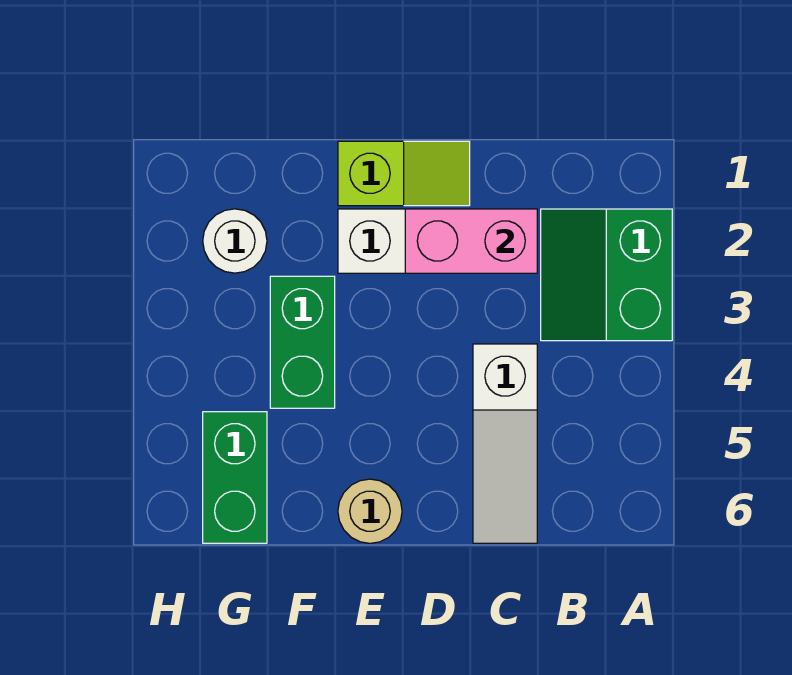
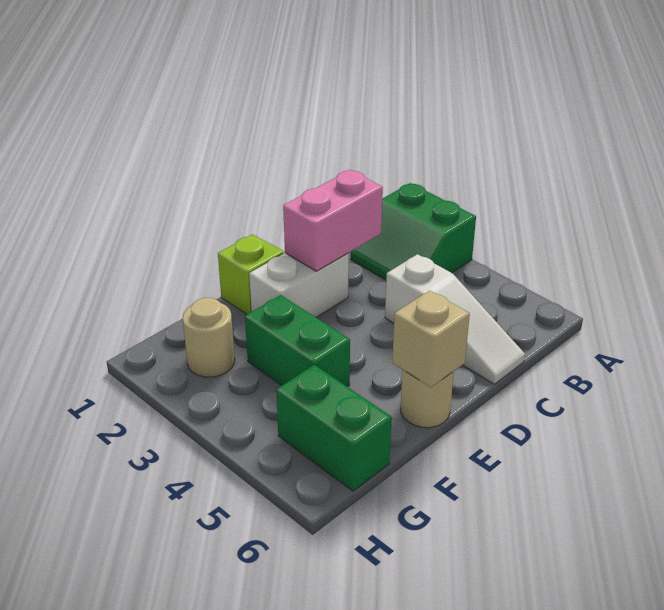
none -> tan 1x1 brick [392,290,470,387]
white 1x1 round brick [203,209,267,273] -> tan 1x1 round brick [183,298,235,377]

